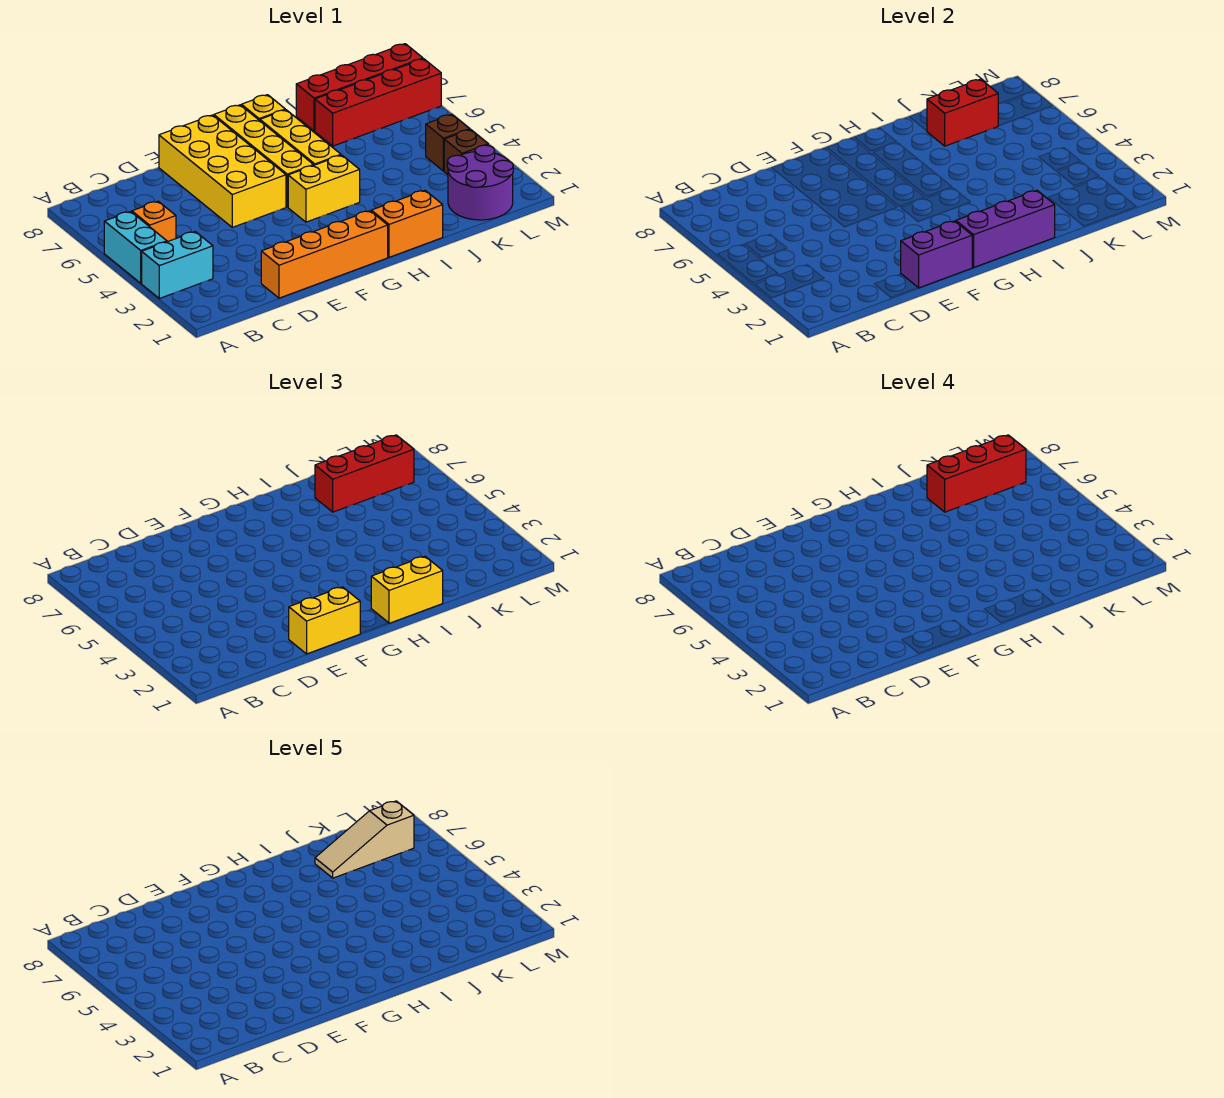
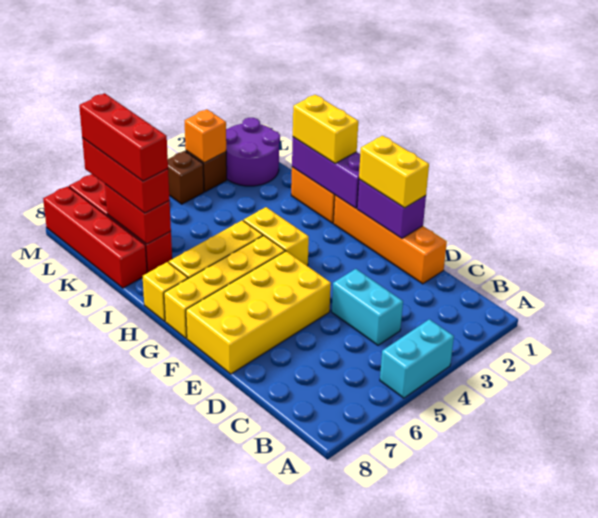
cyan 1x2 brick [142,232,213,298] -> cyan 1x2 brick moved to [332,269,403,345]
orange 1x1 brick [132,201,176,242] -> orange 1x1 brick moved to [185,109,226,163]
tan 1x3 slope [315,801,414,878] -> none

